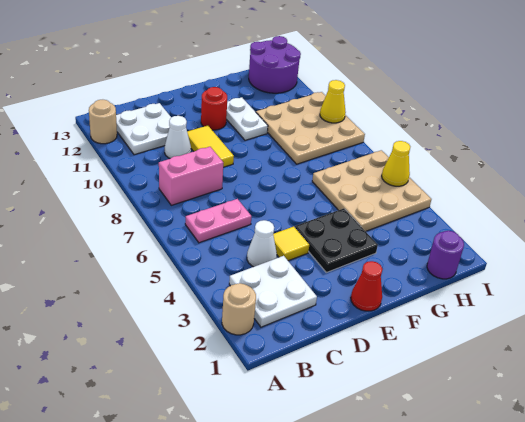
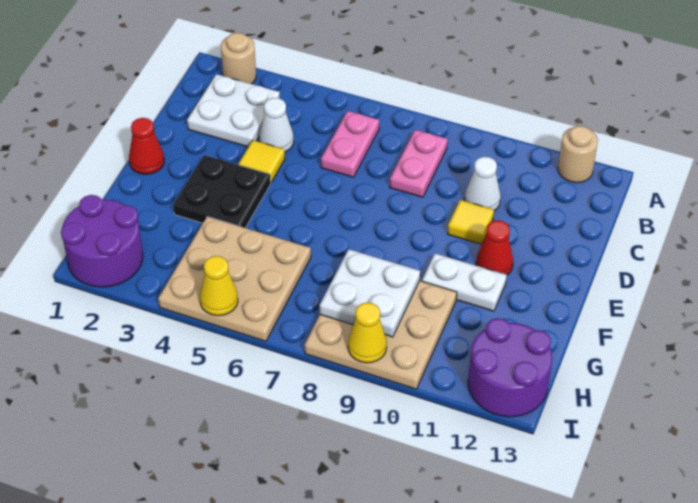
pink 1x2 brick [159,147,223,205] -> pink 1x2 plate [390,130,448,197]
white 2x2 plate [116,103,171,155] -> white 2x2 plate moved to [320,249,420,337]
yellow 1x2 tile [187,126,234,167] -> yellow 1x1 tile [448,200,494,244]
red 1x1 round brick [201,87,227,130] -> red 1x1 cone [476,220,513,275]
purple 1x1 round brick [427,231,464,279] -> purple 2x2 round brick [61,195,143,287]

